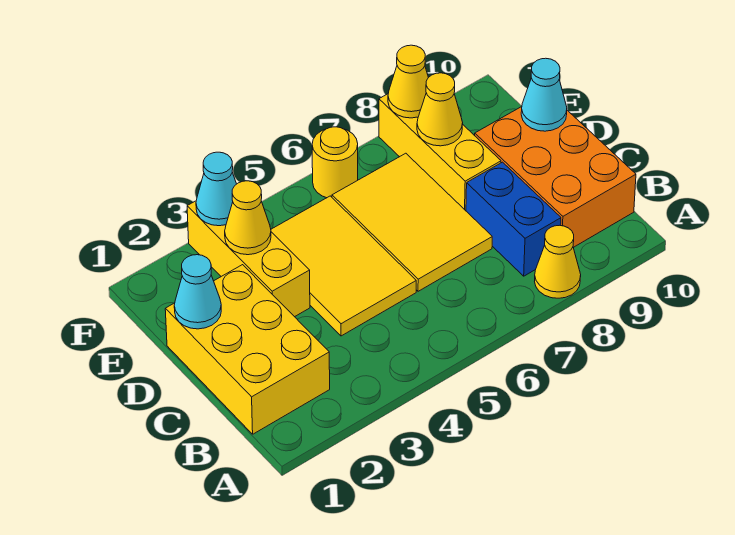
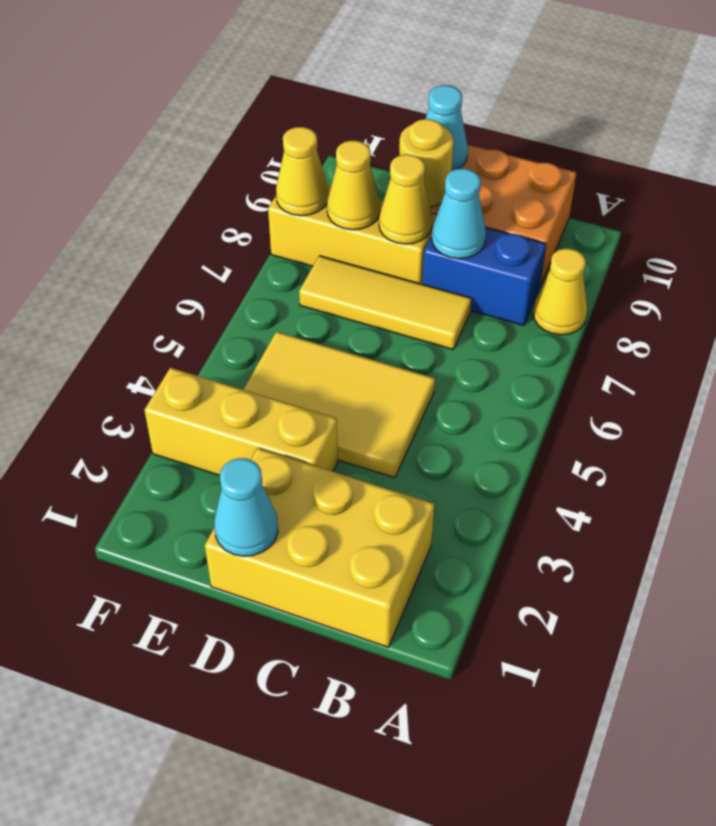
yellow 2x3 tile [332,153,492,291] -> yellow 1x3 tile [299,256,472,349]
yellow 1x1 cone [225,181,271,255] -> yellow 1x1 cone moved to [379,154,433,244]
cyan 1x1 cone [196,152,236,226] -> cyan 1x1 cone moved to [432,169,486,259]
yellow 1x1 round brick [312,127,358,198] -> yellow 1x1 round brick moved to [399,119,454,207]

